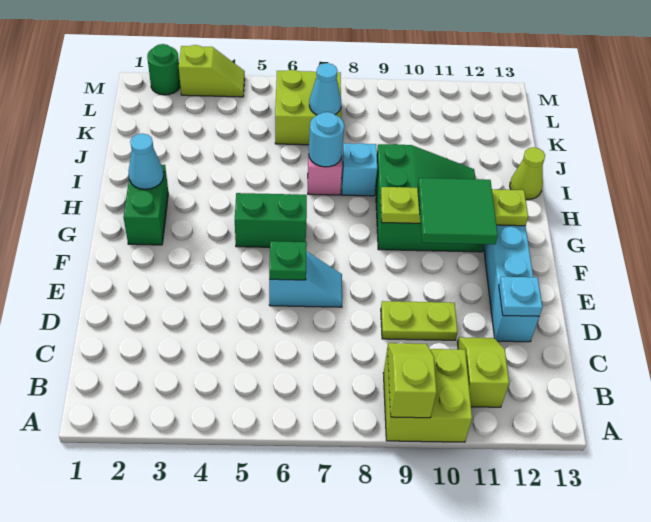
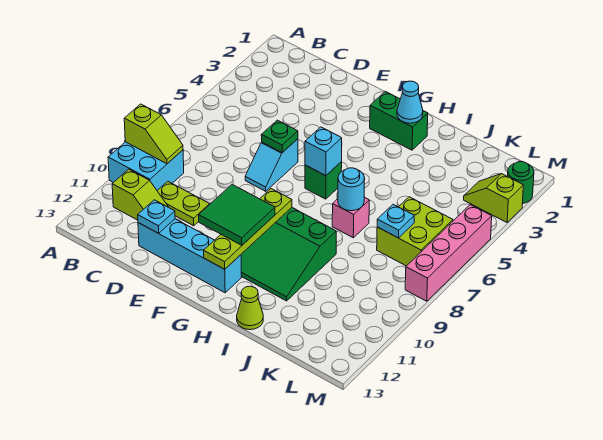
lime 2x2 brick [383,349,472,442] -> cyan 2x2 brick [108,142,184,190]
lime 1x2 plate [381,301,457,340] -> lime 1x2 plate turned to [157,181,210,226]
green 1x2 brick [235,193,307,247] -> green 1x1 brick [305,162,342,199]
cyan 1x1 brick [341,143,377,196] -> cyan 1x1 brick moved to [305,127,342,176]
cyan 1x1 cone [309,63,341,115] -> cyan 1x1 plate [377,204,414,238]
lime 1x2 slope [179,45,245,97] -> lime 1x2 slope turned to [464,174,523,222]
none -> pink 1x4 brick [405,205,492,301]

